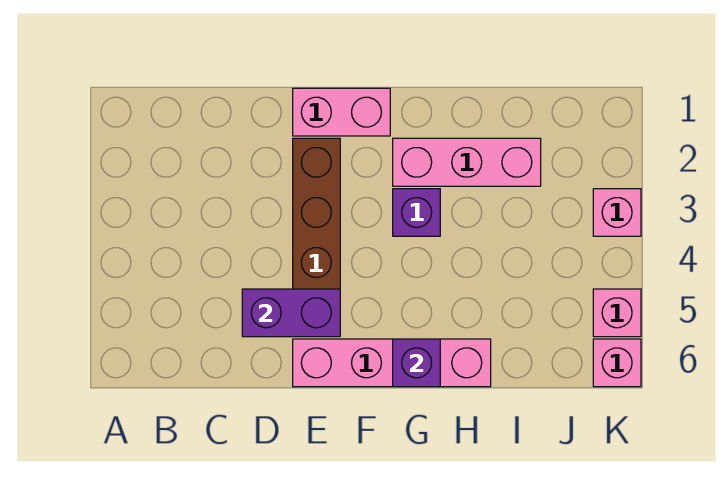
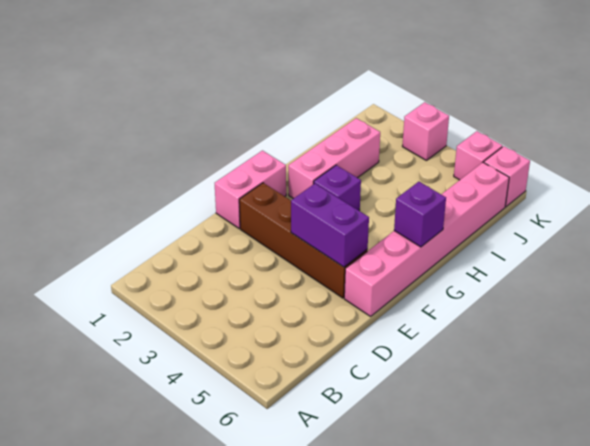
purple 1x2 brick [242,289,340,337] -> purple 1x2 brick turned to [291,184,369,267]
pink 1x4 brick [293,339,491,387] -> pink 1x6 brick [344,162,509,316]

